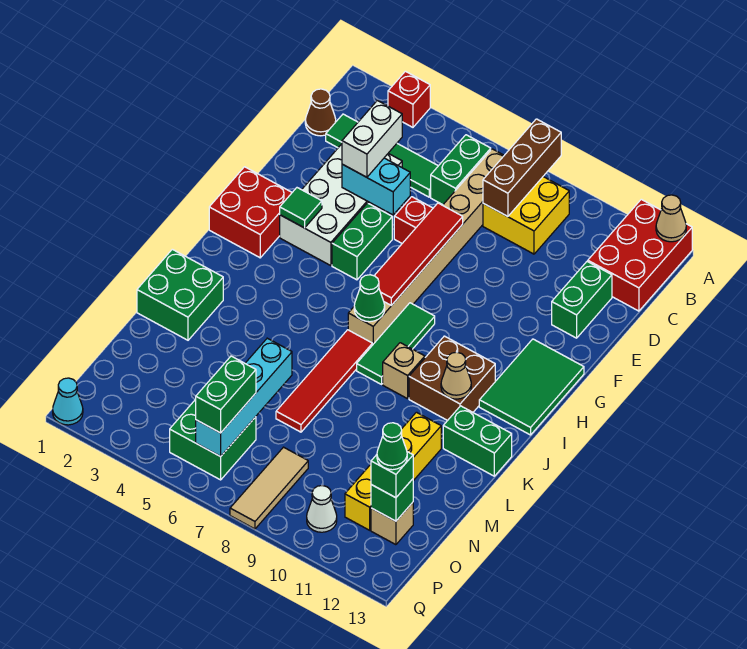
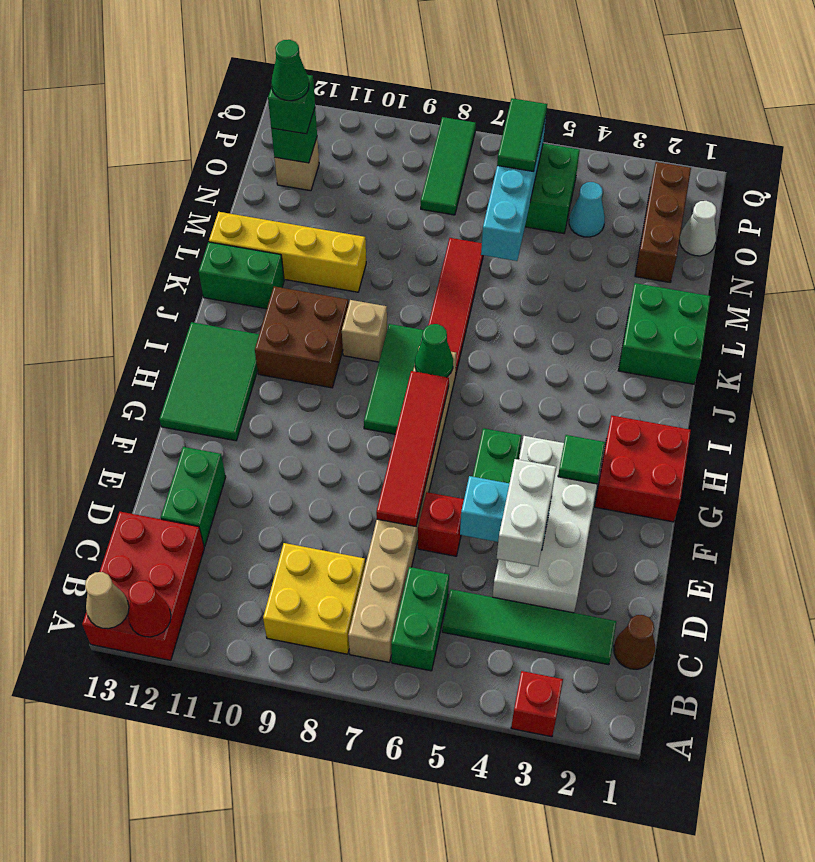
brown 1x3 brick [483,119,561,217] -> brown 1x3 brick moved to [635,162,691,282]
none -> red 1x1 cone [128,580,171,637]
tan 1x1 cone [441,352,471,399] -> none
yellow 1x4 brick [345,412,441,530] -> yellow 1x4 brick turned to [209,212,366,292]
green 1x2 brick [196,356,256,433] -> green 1x2 tile [497,98,547,172]
tan 1x3 tile [230,447,308,529] -> green 1x3 tile [421,117,476,215]
white 1x1 cone [307,486,337,532] -> white 1x1 cone moved to [680,201,717,256]
cyan 1x1 cone [53,378,83,425] -> cyan 1x1 cone moved to [569,182,605,237]

